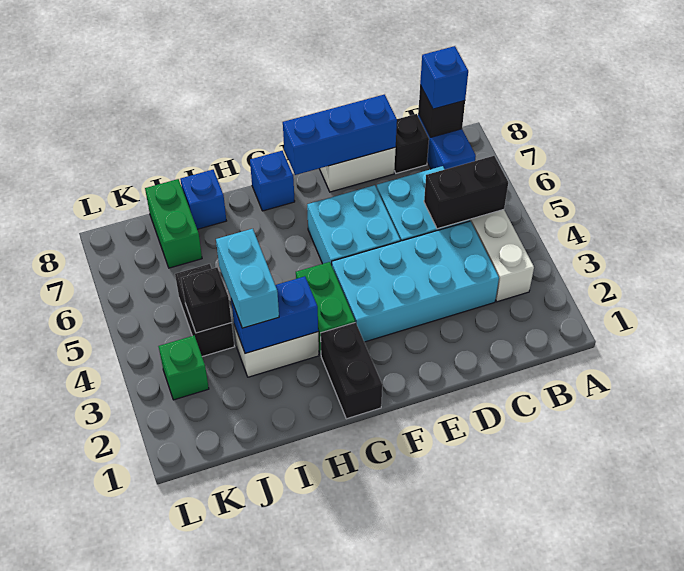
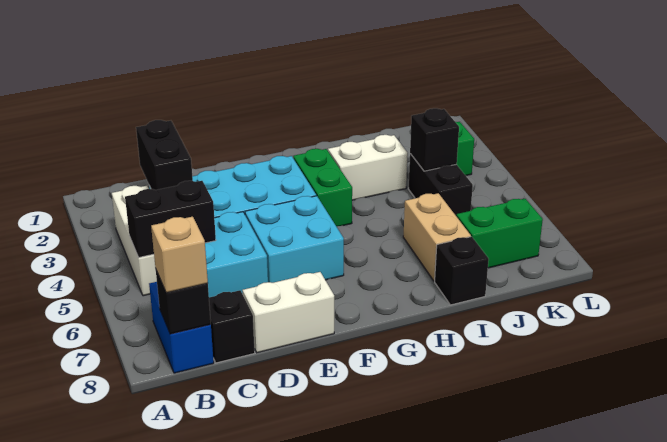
blue 1x1 brick [420,46,468,109] -> tan 1x1 brick [151,217,208,293]
blue 1x3 brick [283,95,397,175] -> none
black 1x2 brick [321,322,382,419] -> black 1x2 brick moved to [136,120,193,190]
blue 1x1 brick [250,151,295,211] -> none
blue 1x2 brick [231,276,318,354] -> none
cyan 1x2 brick [216,229,279,328] -> none
none -> tan 1x2 brick [403,193,471,281]
blue 1x1 brick [180,170,226,229] -> black 1x1 brick [435,237,489,305]
green 1x2 brick [145,179,202,268] -> green 1x2 brick turned to [456,199,543,268]

